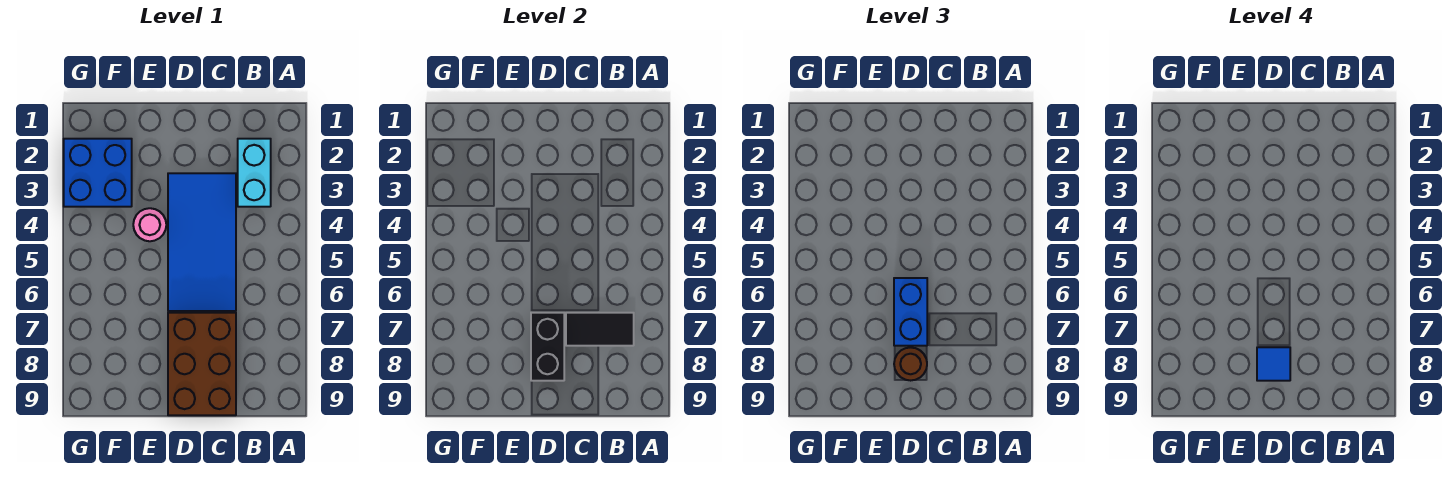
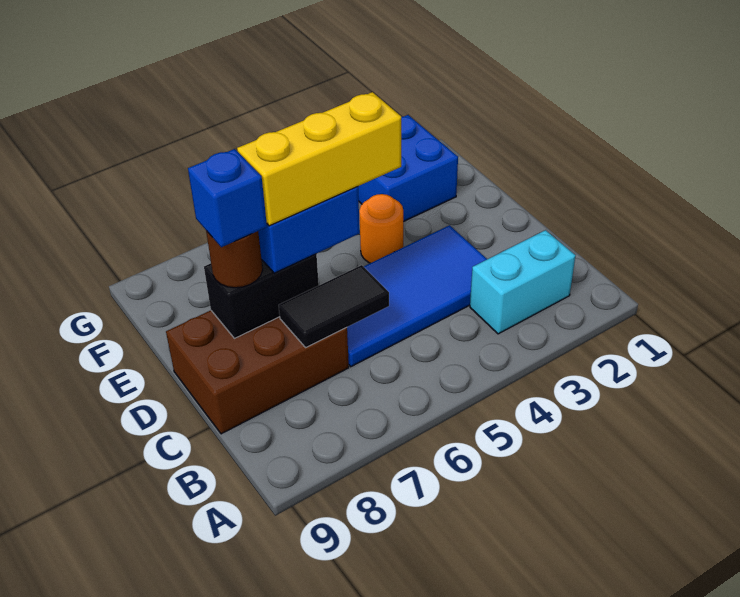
black 1x2 tile [566,313,634,346] -> black 1x2 tile turned to [279,265,389,347]
none -> yellow 1x3 brick [237,92,401,226]
blue 1x1 tile [1257,347,1290,381] -> blue 1x1 brick [188,149,267,247]
pink 1x1 round brick [133,208,166,241] -> orange 1x1 round brick [359,194,403,263]

